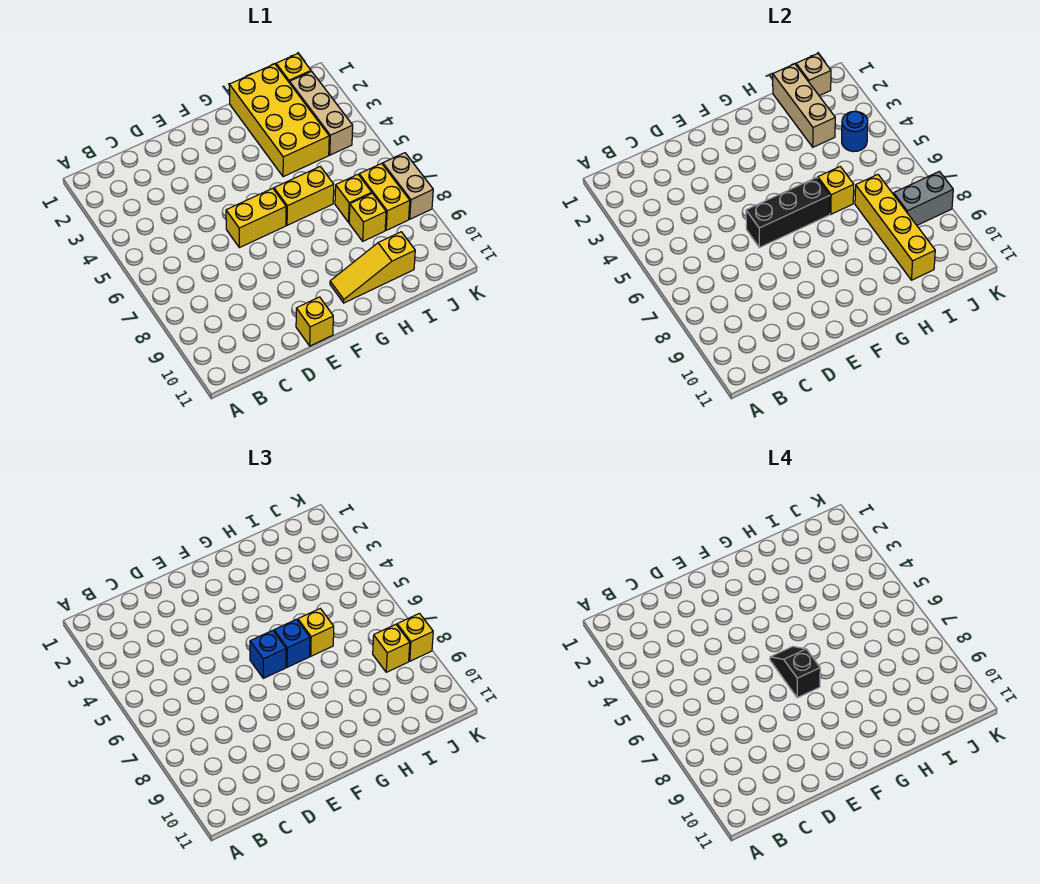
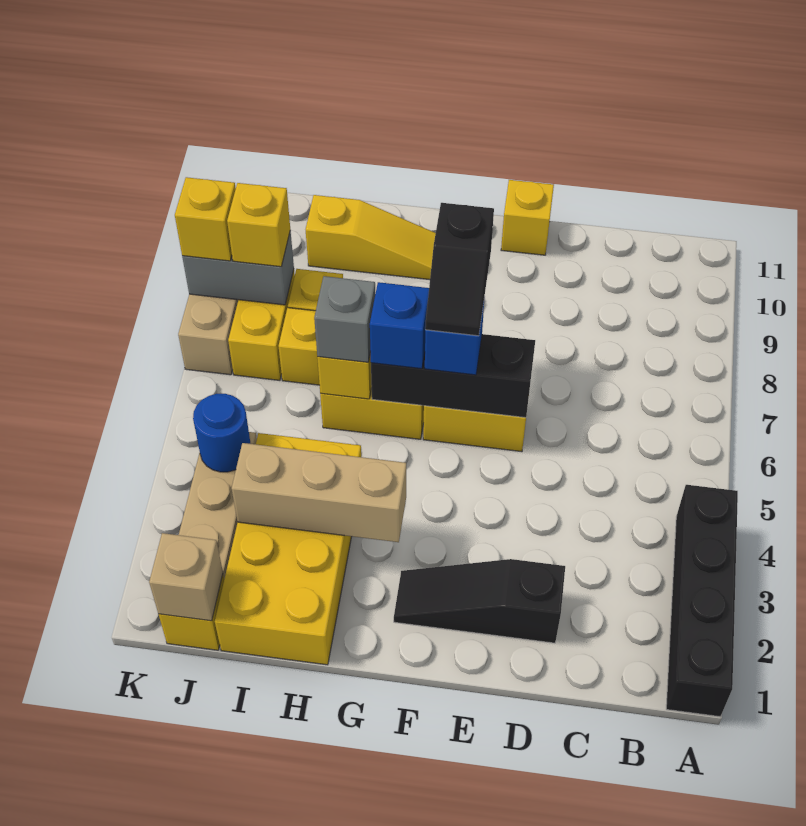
none -> black 1x4 brick [666,485,738,717]
none -> black 1x3 slope [394,559,565,643]
yellow 1x1 brick [298,609,334,656] -> grey 1x1 brick [314,276,375,362]
tan 1x3 brick [773,64,835,147] -> tan 1x3 brick turned to [232,443,406,542]
yellow 1x4 brick [855,175,935,280] -> none

